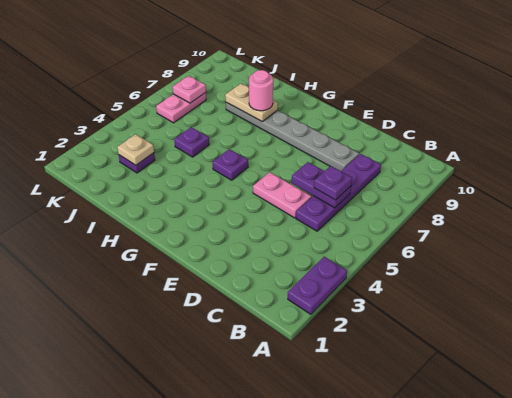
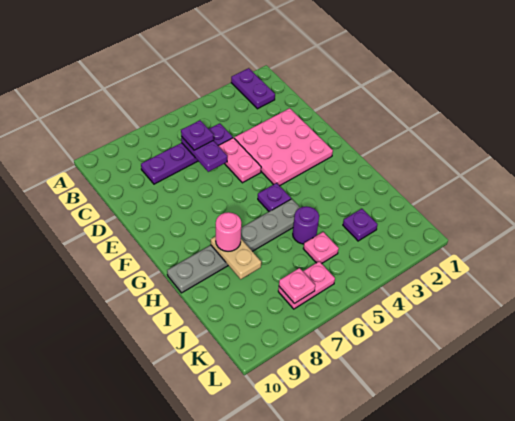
purple 1x2 plate [288,257,347,314] -> purple 1x2 plate turned to [231,68,275,109]
none -> pink 3x3 plate [234,108,333,186]
grey 1x6 plate [226,103,359,171] -> grey 1x6 plate turned to [167,199,300,293]
purple 1x1 plate [174,127,209,157] -> purple 1x1 round brick [293,206,319,244]
tan 1x1 plate [117,134,154,165] -> none
none -> pink 1x1 plate [303,232,339,264]

